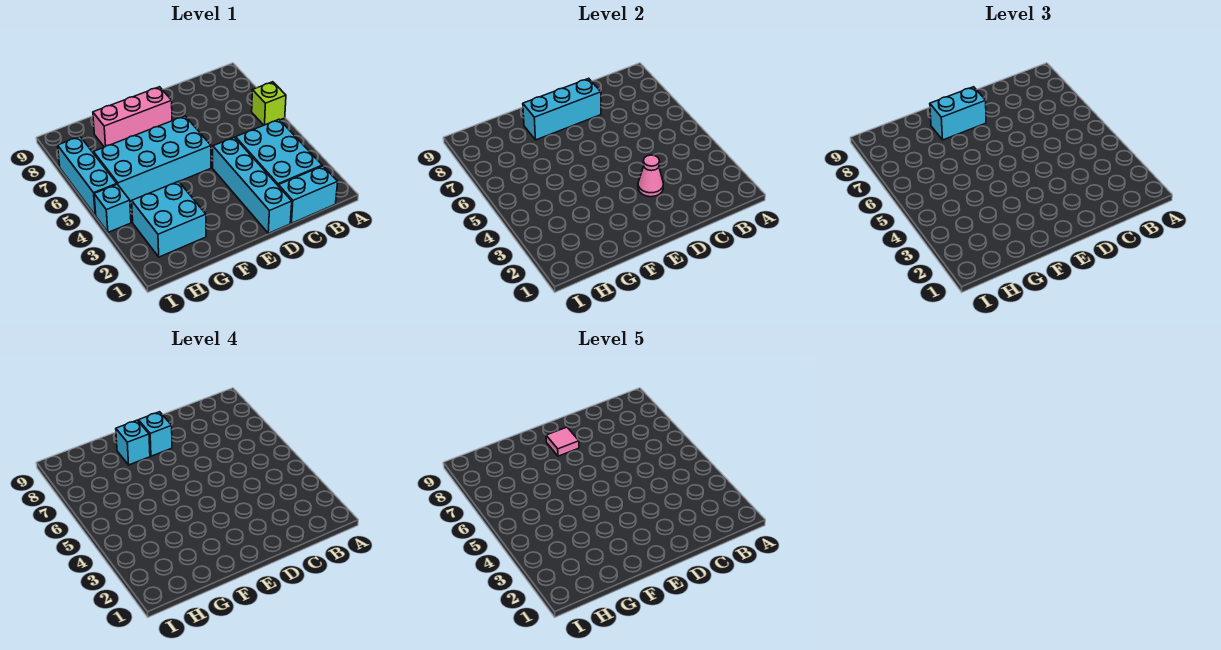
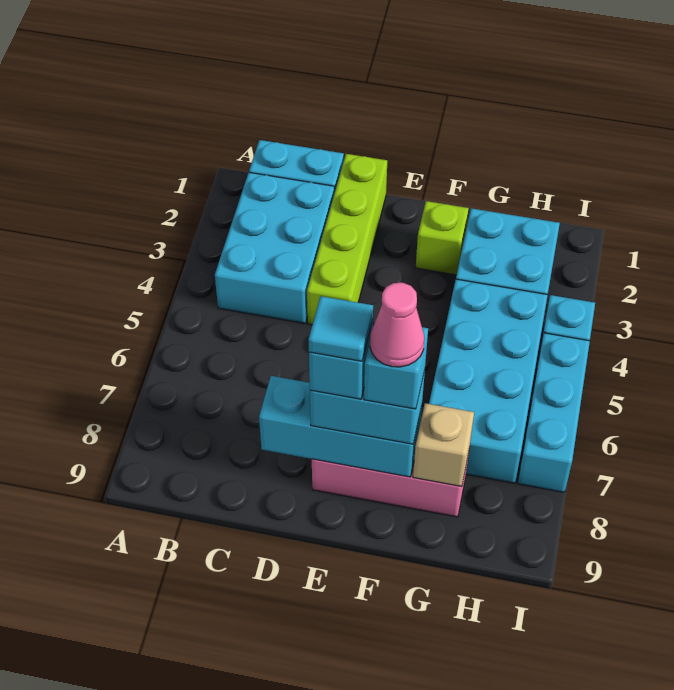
lime 1x1 brick [252,82,286,125] -> lime 1x1 brick moved to [416,201,469,275]
cyan 1x4 brick [213,137,292,233] -> lime 1x4 brick [307,154,387,325]
pink 1x1 cone [638,155,663,197] -> pink 1x1 cone moved to [370,283,424,367]
cyan 2x4 brick [94,116,211,201] -> cyan 2x4 brick turned to [429,279,548,483]
pink 1x1 tile [546,427,579,456] -> cyan 1x1 tile [308,296,373,361]
none -> tan 1x1 brick [413,403,474,487]

